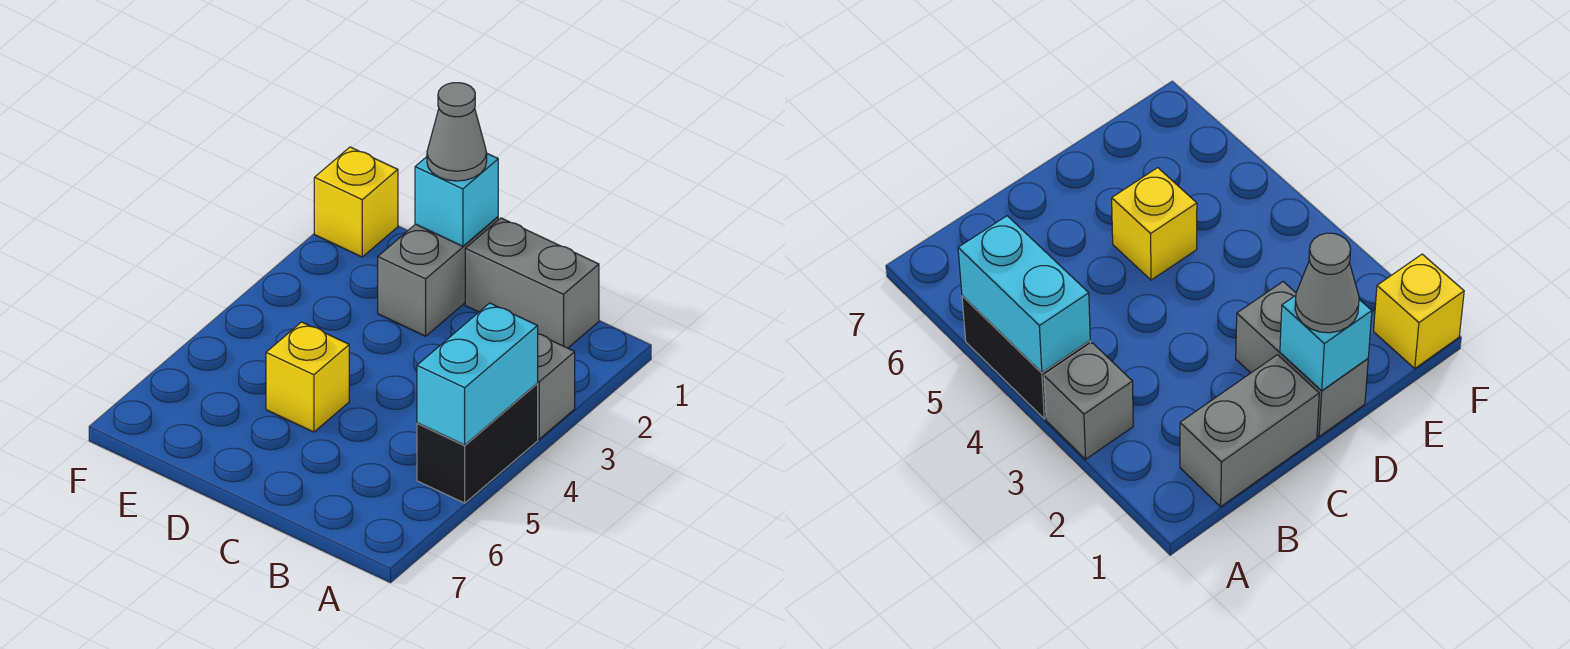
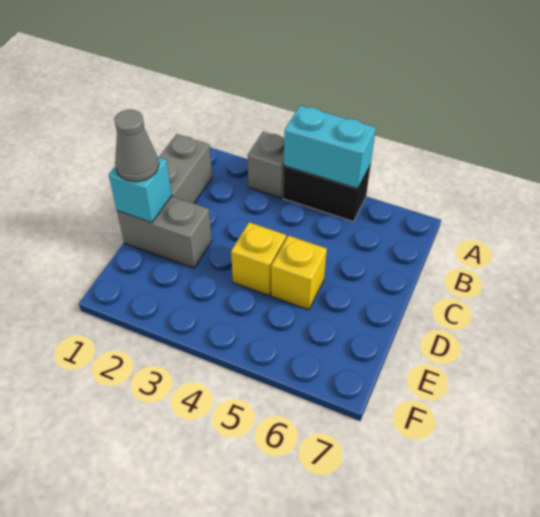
yellow 1x1 brick [314,147,398,257] -> yellow 1x1 brick moved to [231,222,286,296]

